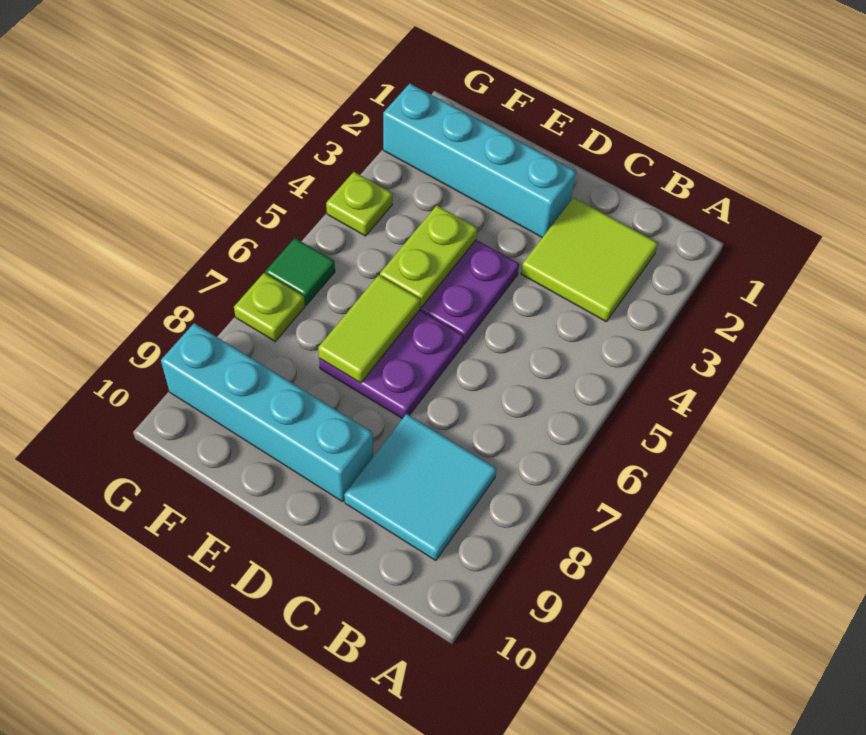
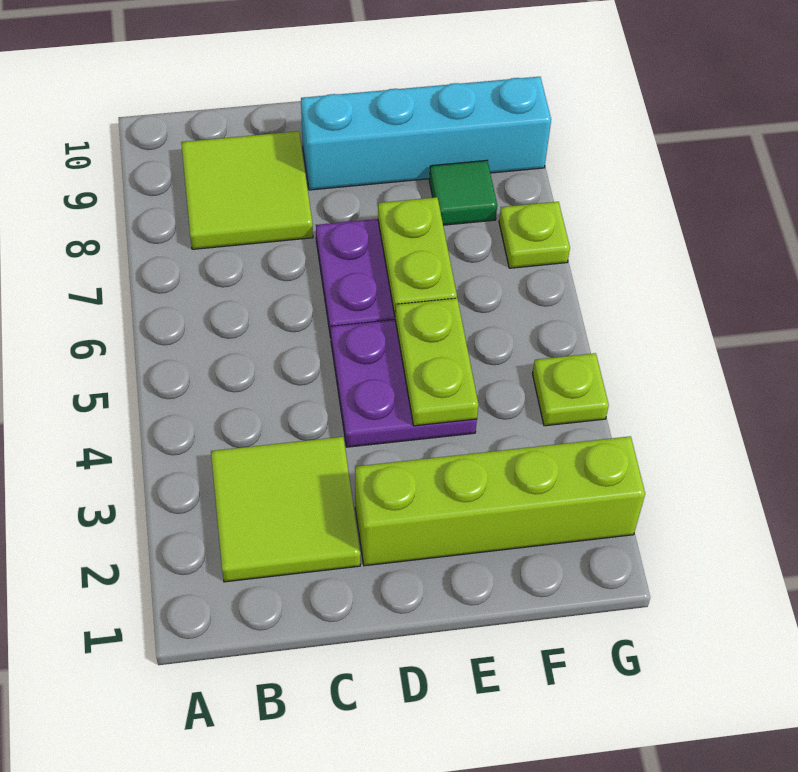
cyan 2x2 tile [344,414,497,561] -> lime 2x2 tile [181,131,313,249]
cyan 1x4 brick [383,84,576,238] -> lime 1x4 brick [355,436,645,566]
lime 1x2 tile [318,275,420,383] -> lime 1x2 plate [378,197,457,315]
green 1x1 tile [266,238,335,305] -> green 1x1 tile moved to [429,160,497,225]

